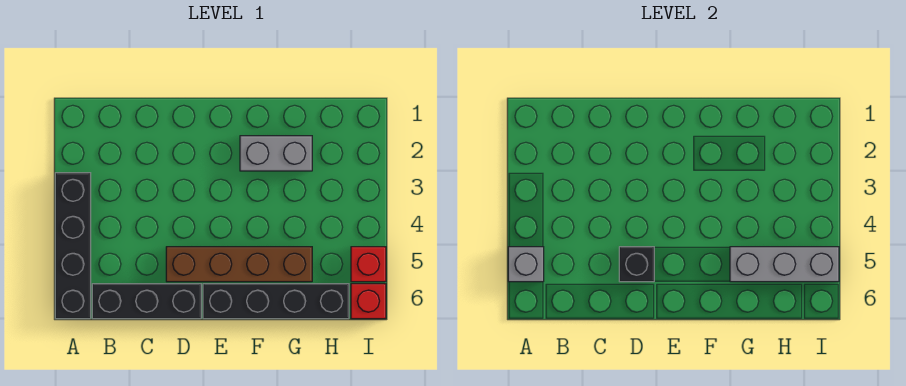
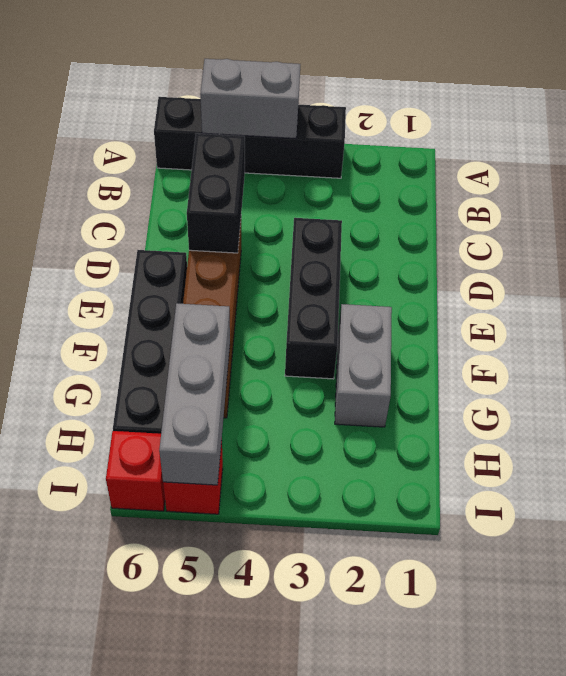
grey 1x1 brick [508,247,544,282] -> grey 1x2 brick [200,59,300,139]
black 1x3 brick [92,284,201,319] -> black 1x3 brick moved to [285,218,342,379]
black 1x1 brick [619,247,654,282] -> black 1x2 brick [187,133,245,253]

